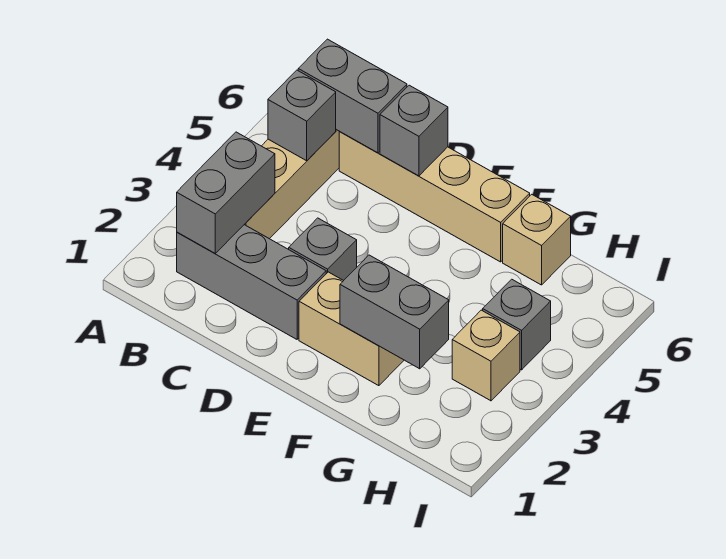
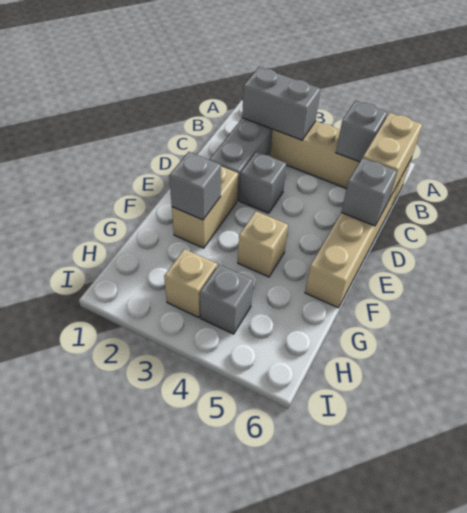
grey 1x2 brick [298,39,407,153] -> tan 1x2 brick [363,113,422,201]
grey 1x2 brick [340,255,449,369] -> grey 1x1 brick [169,152,221,220]
tan 1x1 brick [503,194,571,285] -> tan 1x1 brick moved to [238,211,288,277]

